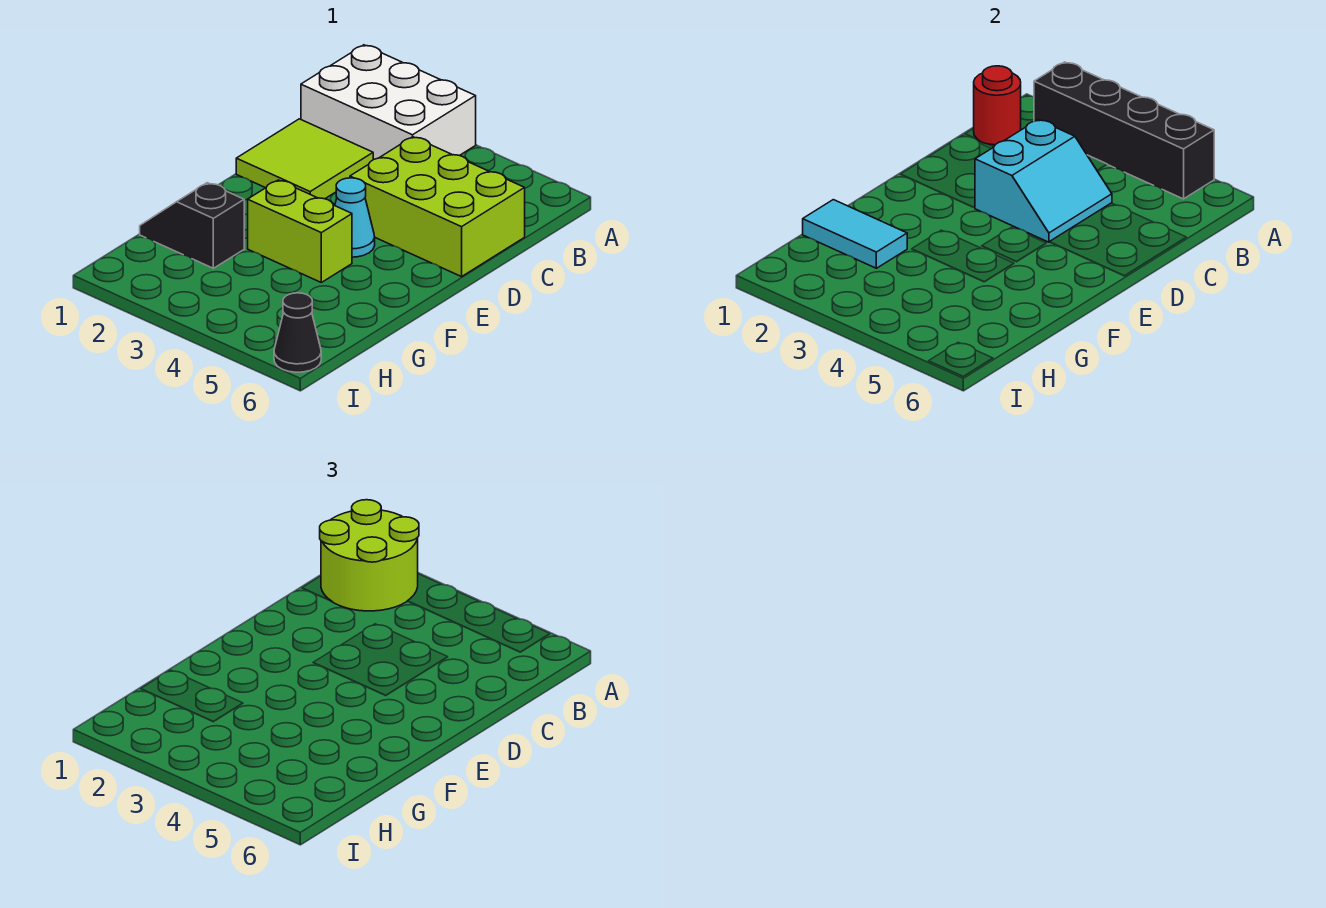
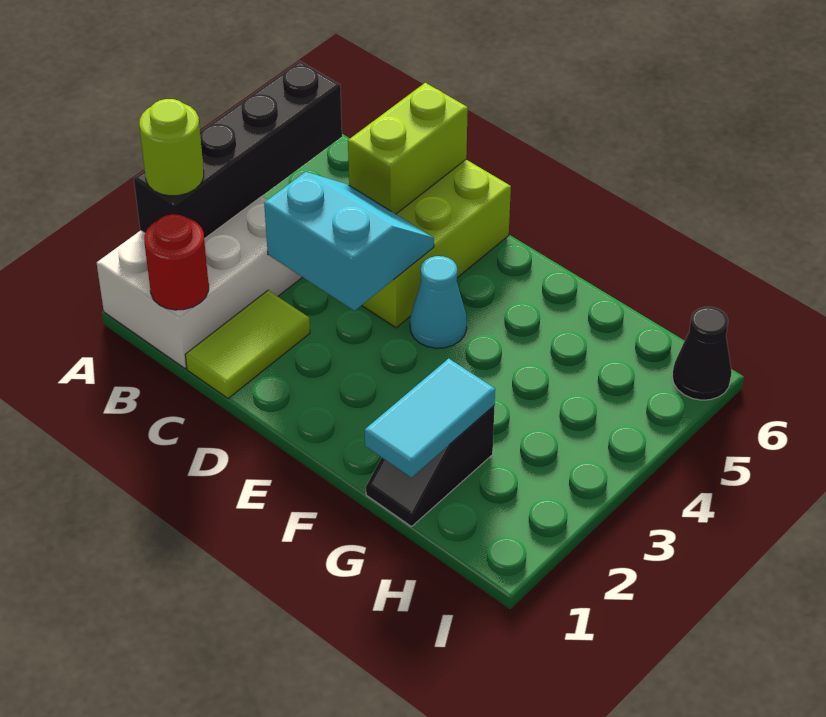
lime 2x2 round brick [320,500,419,611] -> lime 1x1 round brick [139,99,204,196]
lime 2x2 tile [236,119,373,199] -> lime 1x2 tile [185,290,310,398]
lime 1x2 brick [248,180,352,282] -> lime 1x2 brick moved to [348,83,468,214]

